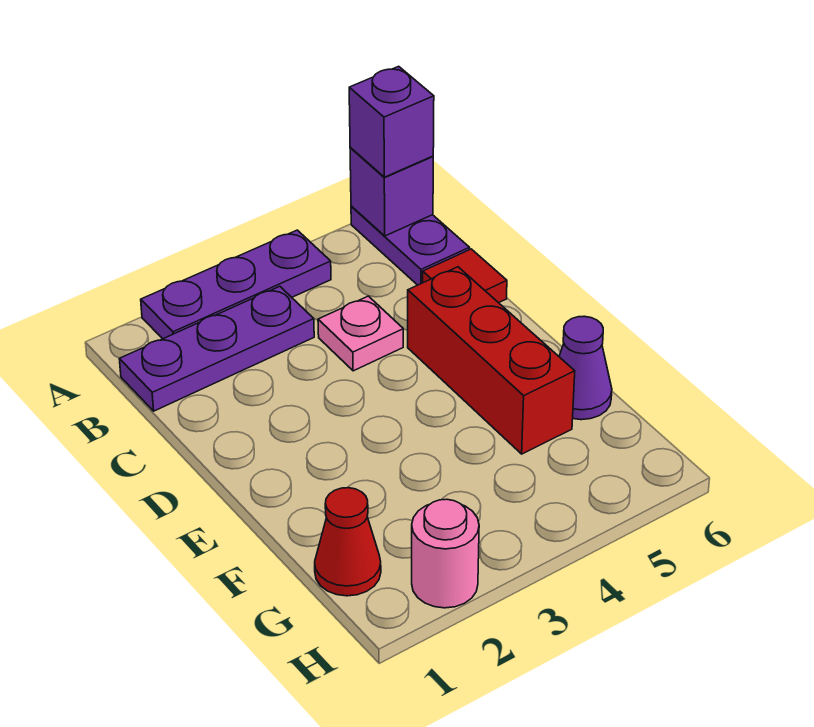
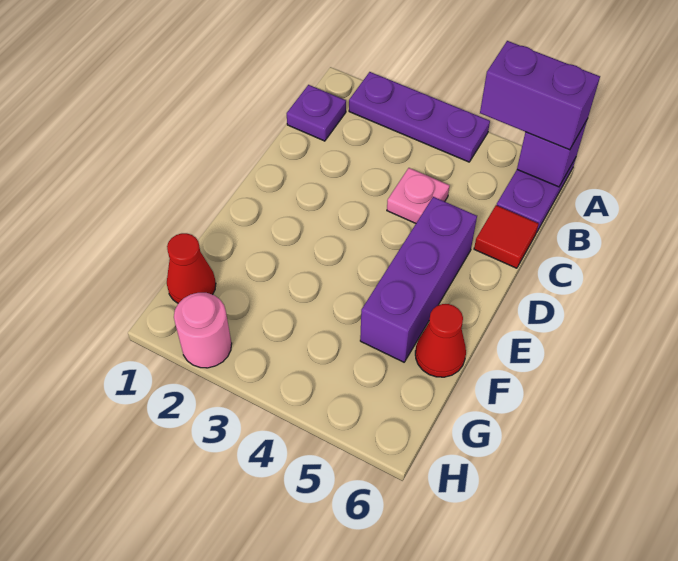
purple 1x1 brick [349,66,434,177] -> purple 1x2 brick [480,41,600,150]
purple 1x3 plate [119,286,314,411] -> purple 1x1 plate [287,85,346,141]
red 1x3 brick [408,267,575,454] -> purple 1x3 brick [360,197,477,362]
purple 1x1 cone [559,316,612,420] -> red 1x1 cone [415,304,466,377]

